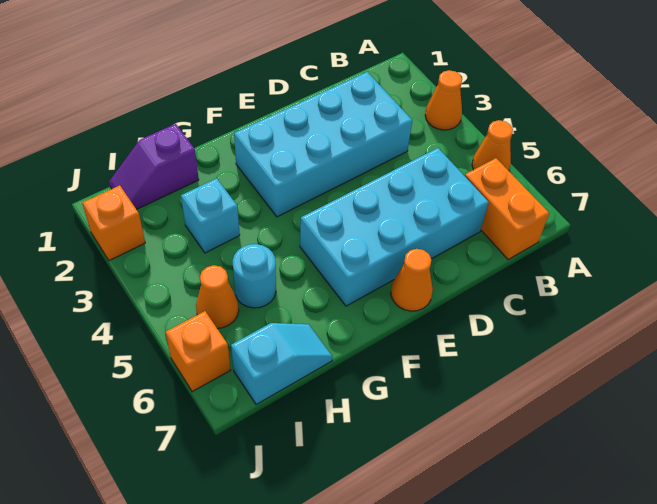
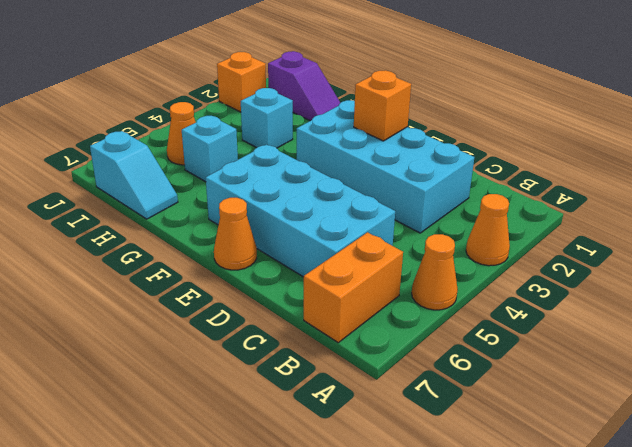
purple 1x2 slope [109,124,199,209] -> purple 1x2 slope turned to [268,51,340,121]
cyan 1x1 round brick [232,244,276,308] -> cyan 1x1 brick [182,116,238,182]
orange 1x1 brick [166,311,230,392] -> orange 1x1 brick moved to [354,70,411,141]

